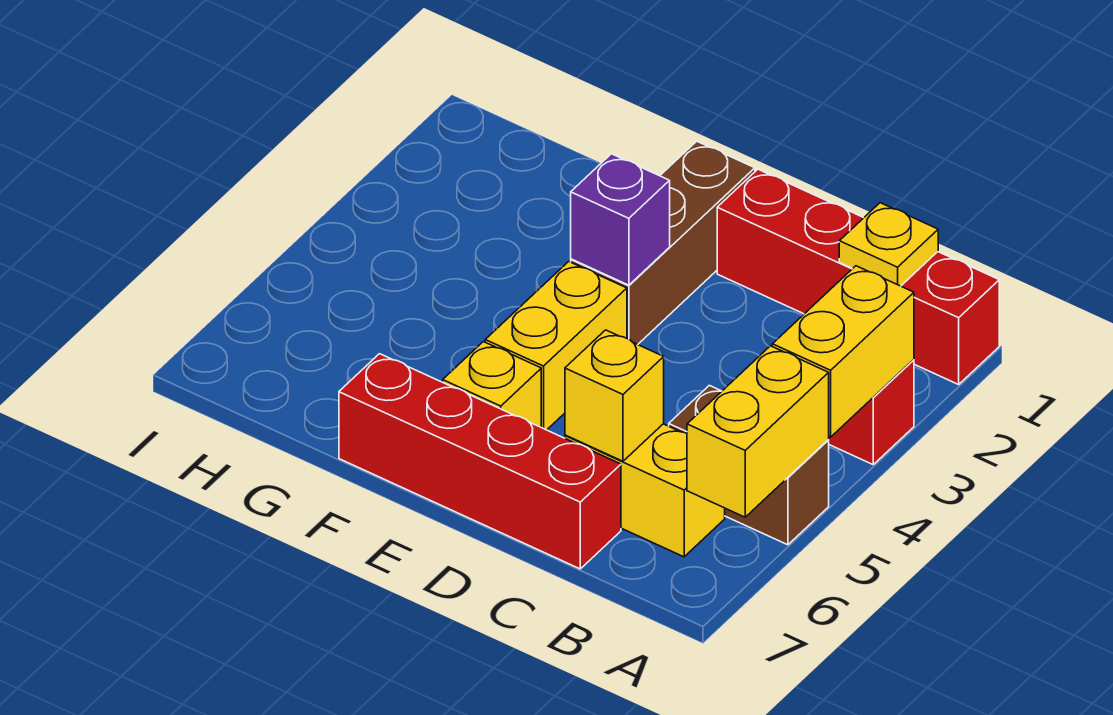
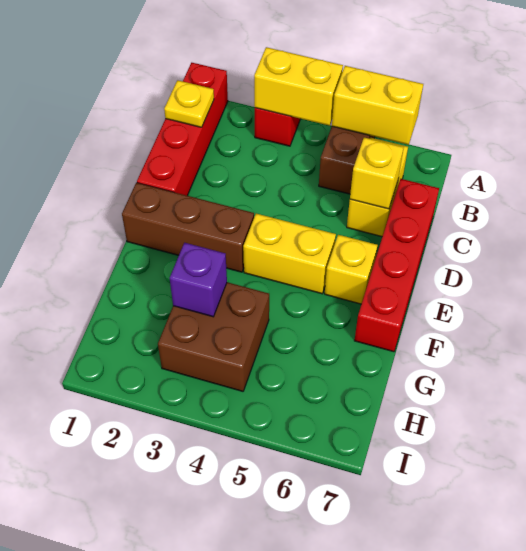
purple 1x1 brick [571,154,670,285] -> purple 1x1 brick moved to [170,243,227,317]
none -> brown 2x2 brick [158,282,269,391]

